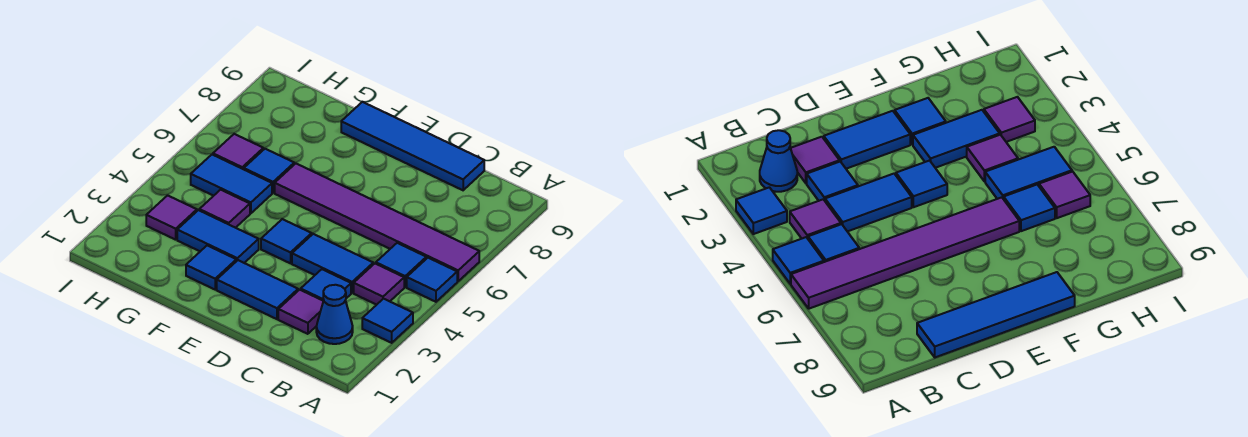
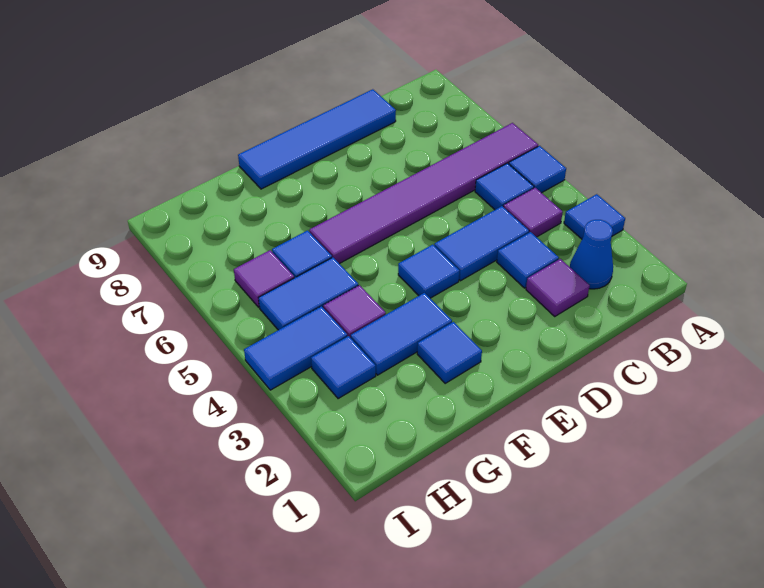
blue 1x2 tile [217,260,298,319] -> blue 1x2 tile moved to [244,306,347,390]
purple 1x1 tile [146,195,197,240] -> blue 1x1 tile [311,336,376,399]

